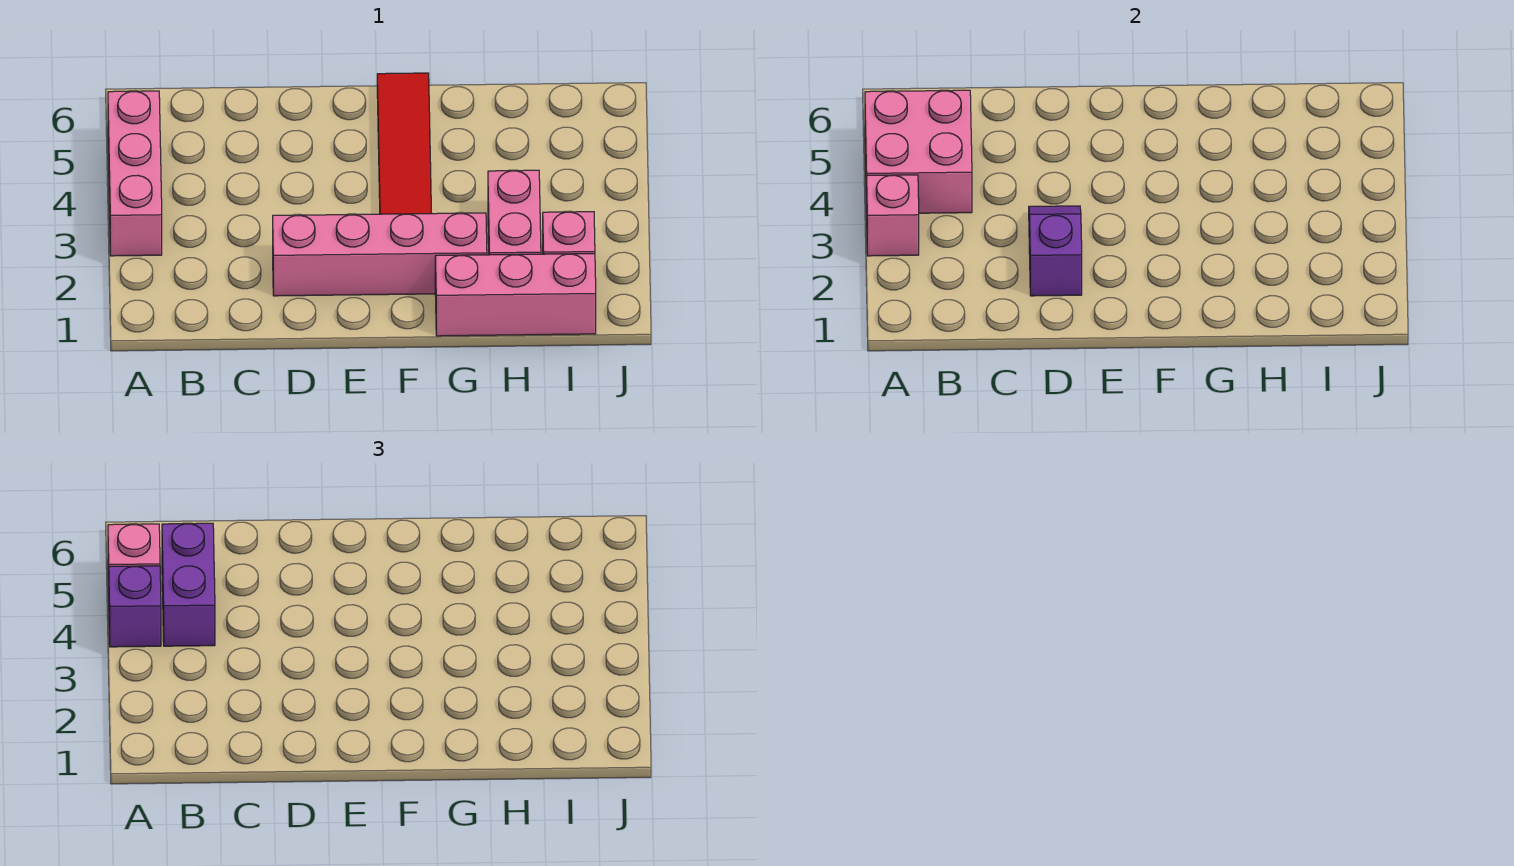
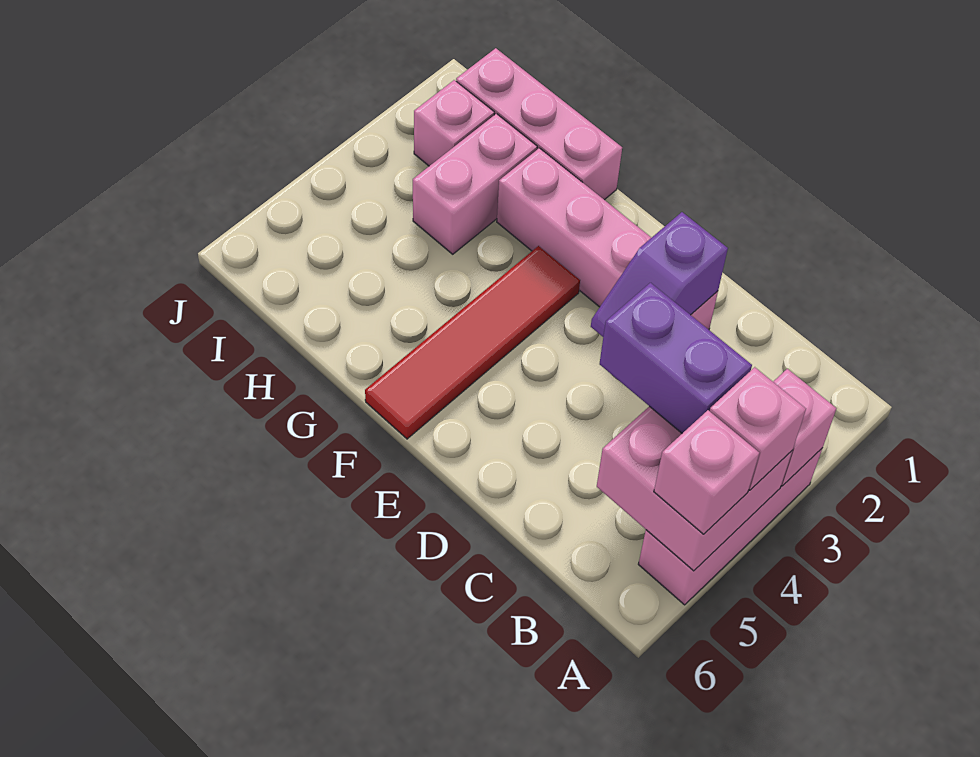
purple 1x1 brick [109,566,161,647] -> pink 1x1 brick [710,367,806,490]
purple 1x2 brick [162,523,215,646] -> purple 1x2 brick turned to [600,283,752,433]

